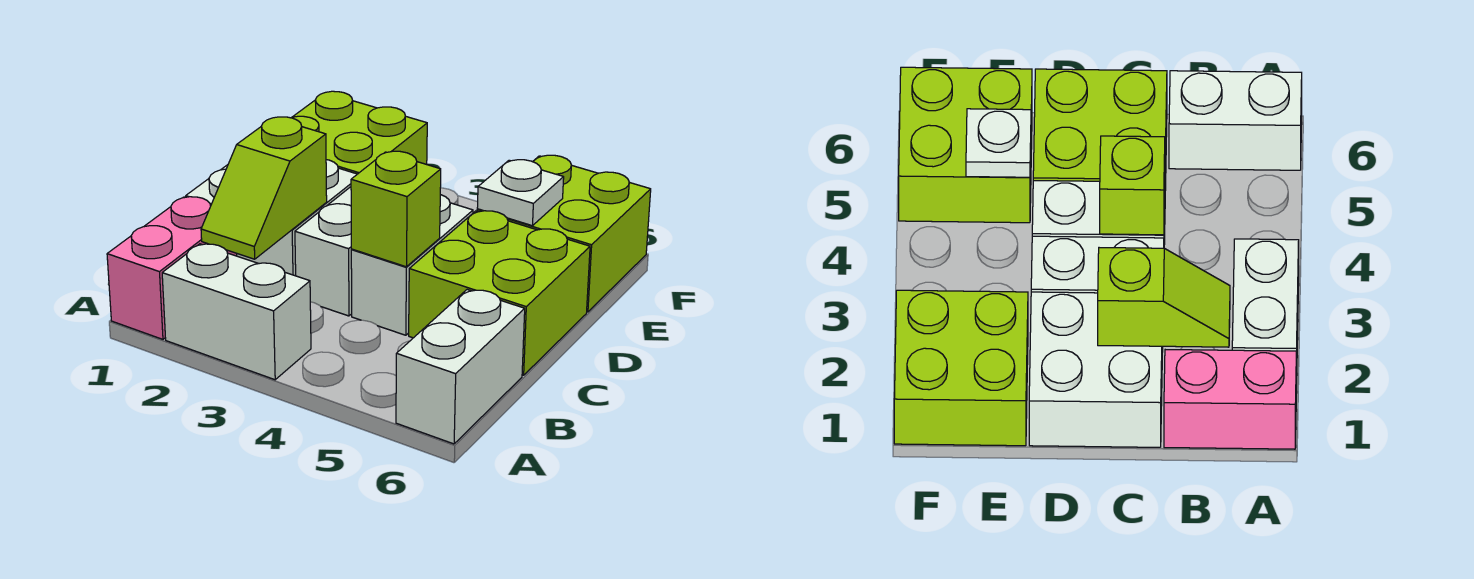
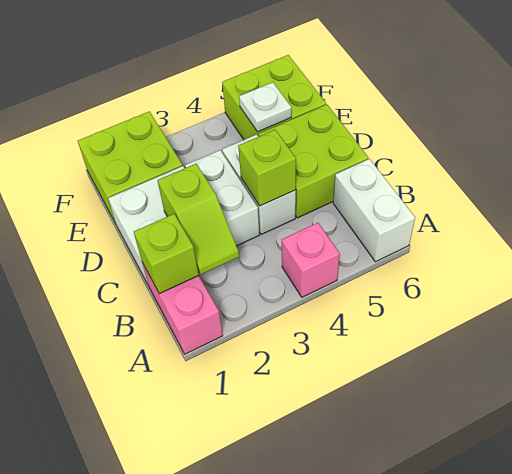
white 1x2 brick [162,244,311,380] -> none
none -> pink 1x1 brick [282,223,340,297]
none -> lime 1x1 brick [134,214,199,294]

